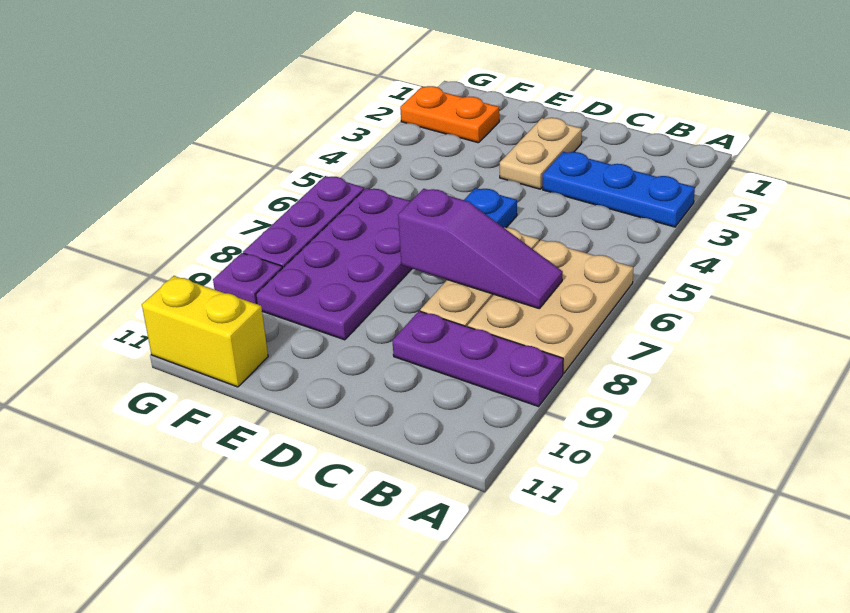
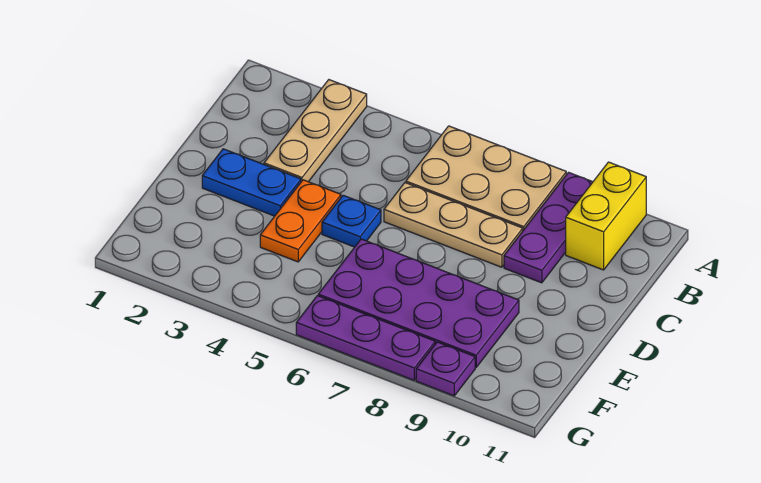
blue 1x3 plate [543,152,695,227] -> tan 1x3 plate [264,80,367,182]
purple 1x3 slope [398,189,563,308] -> none
tan 1x2 plate [500,118,582,189] -> blue 1x2 plate [202,149,301,216]
orange 1x2 plate [400,86,499,143] -> orange 1x2 plate moved to [260,180,341,262]
yellow 1x2 brick [142,276,268,387] -> yellow 1x2 brick moved to [566,162,646,270]

